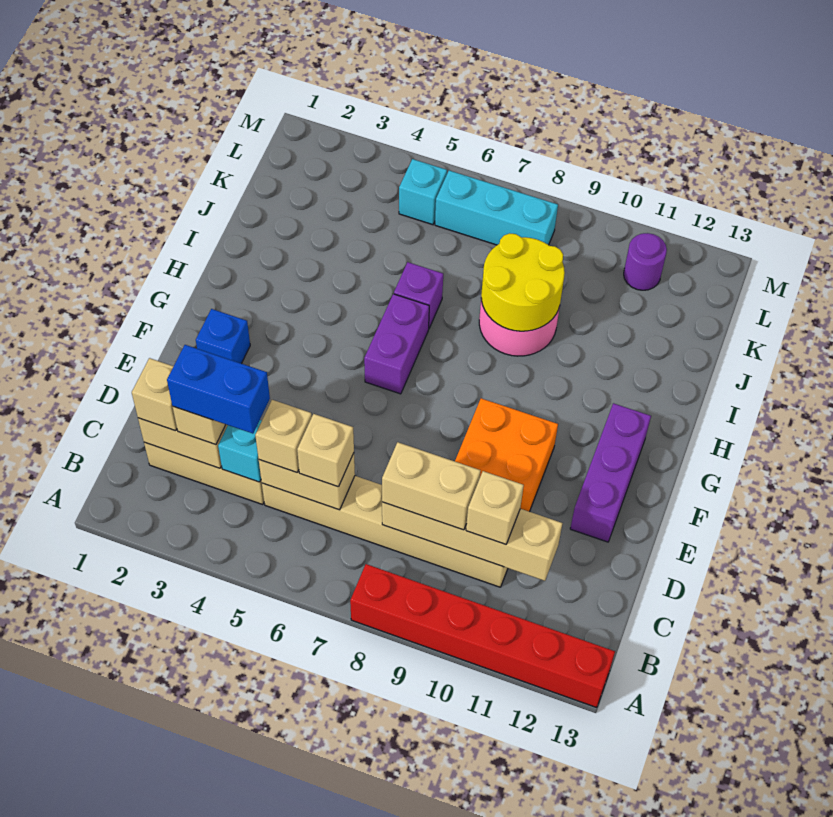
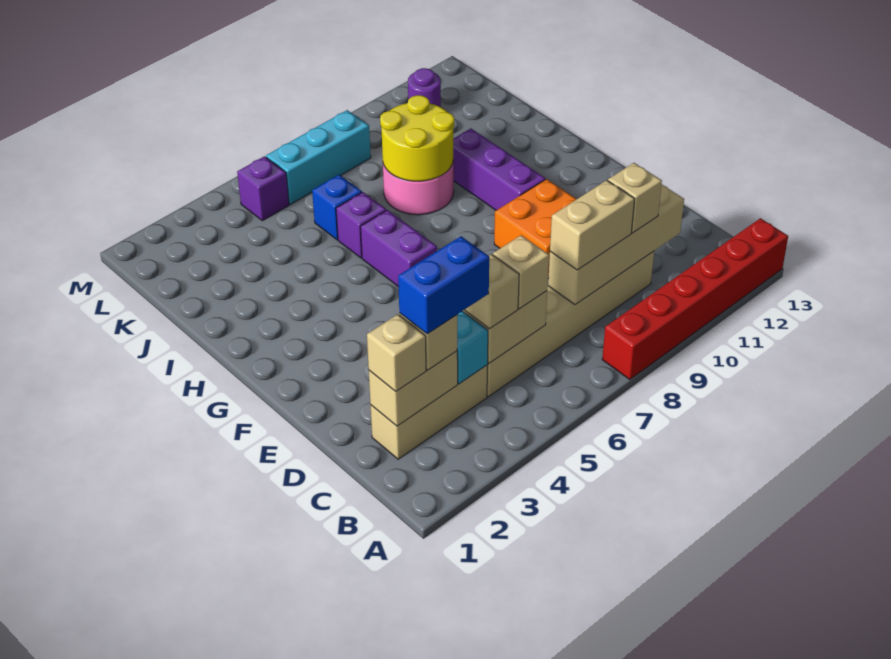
purple 1x3 brick [570,403,651,542] -> purple 1x3 brick moved to [453,129,545,210]
blue 1x1 brick [196,309,250,363] -> blue 1x1 brick moved to [312,175,362,240]
cyan 1x1 brick [399,159,447,225] -> purple 1x1 brick [237,156,289,221]

